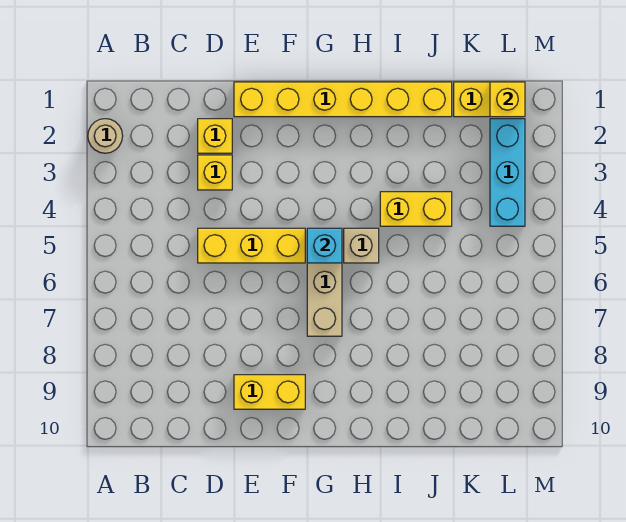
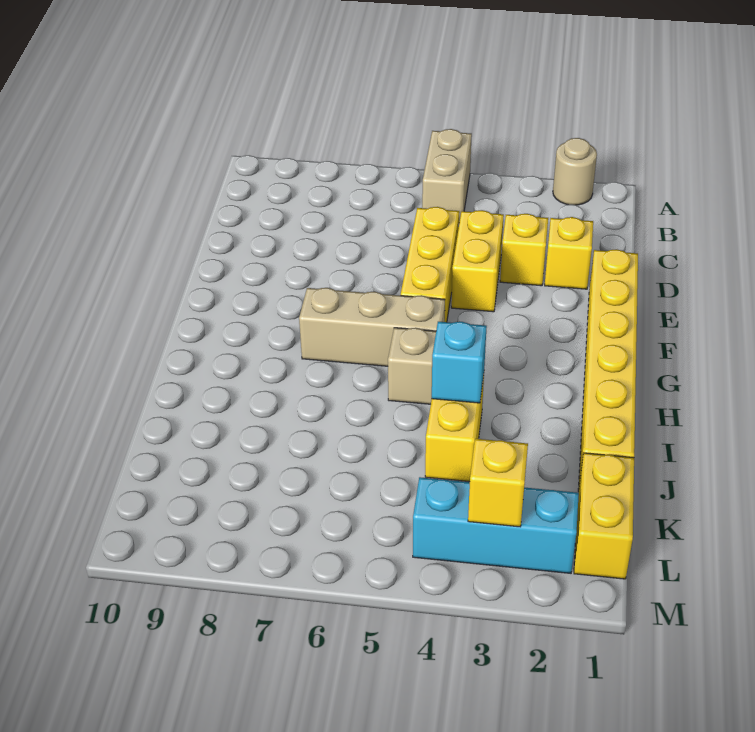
none -> tan 1x2 brick [422,129,472,223]
yellow 1x2 brick [234,375,305,409] -> yellow 1x2 brick moved to [451,210,504,312]
cyan 1x1 brick [307,228,342,263] -> cyan 1x1 brick moved to [432,322,487,403]
yellow 1x1 brick [490,82,525,117] -> yellow 1x1 brick moved to [468,439,528,527]

